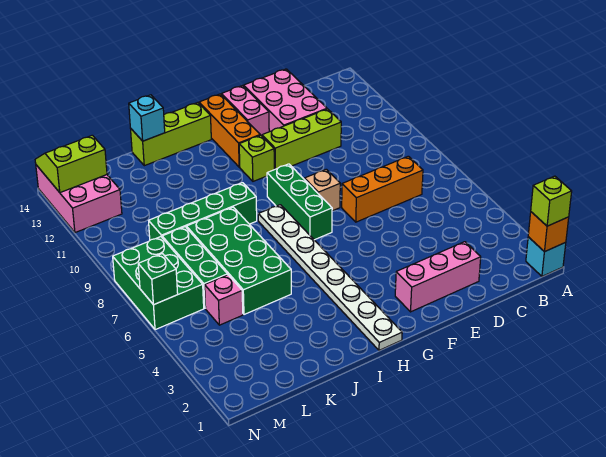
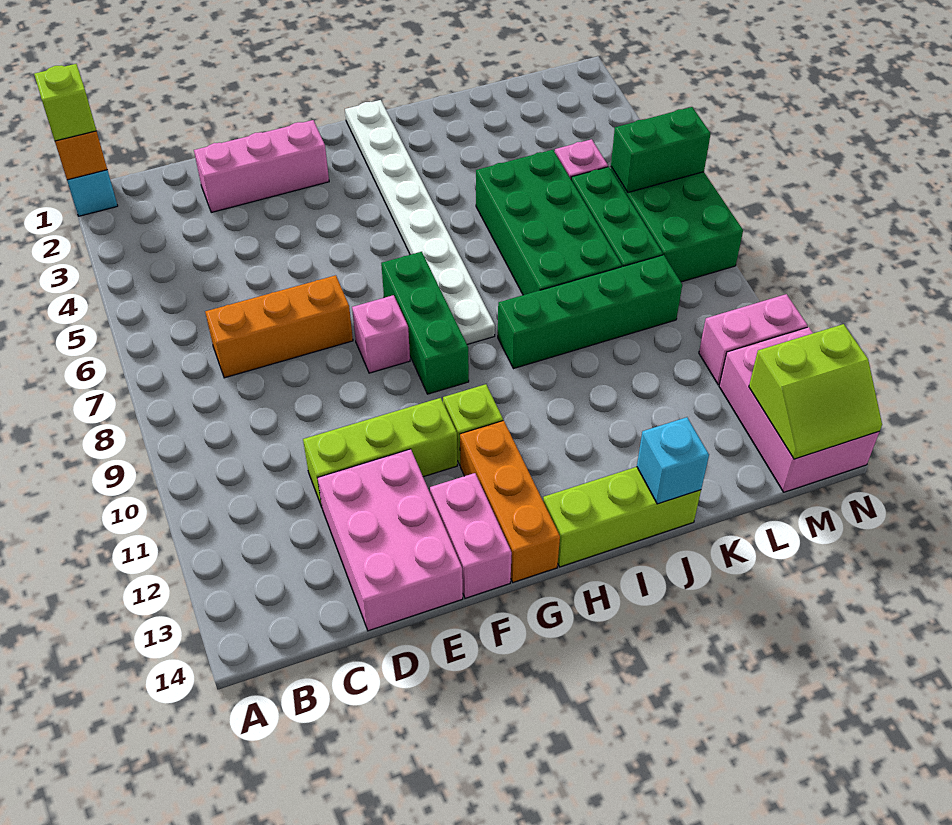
tan 1x1 brick [304,169,340,211] -> pink 1x1 brick [352,295,410,373]
none -> pink 1x2 brick [699,294,808,385]
green 1x1 brick [138,254,178,305] -> green 1x2 brick [611,107,711,193]

